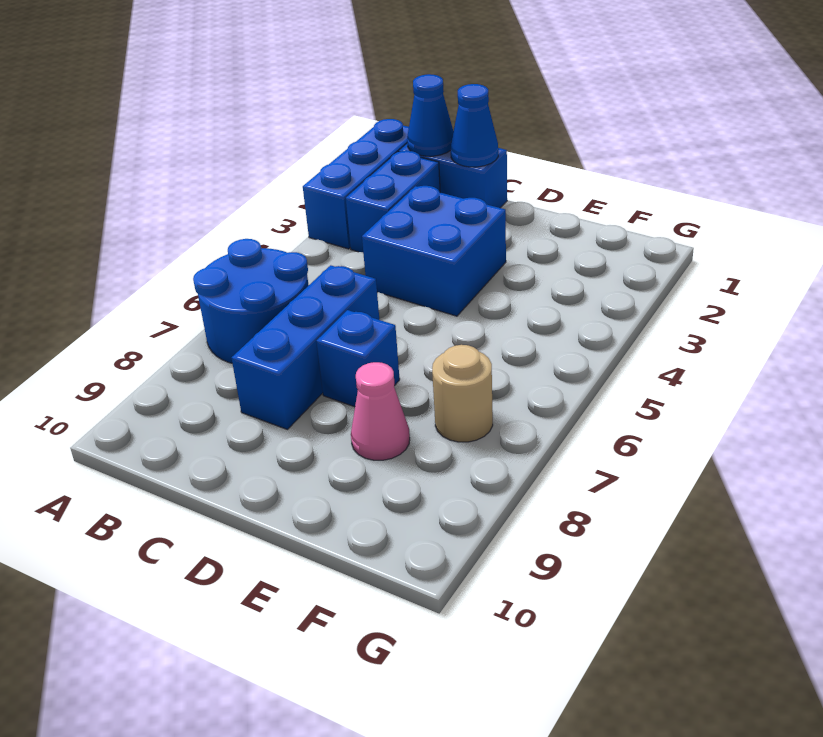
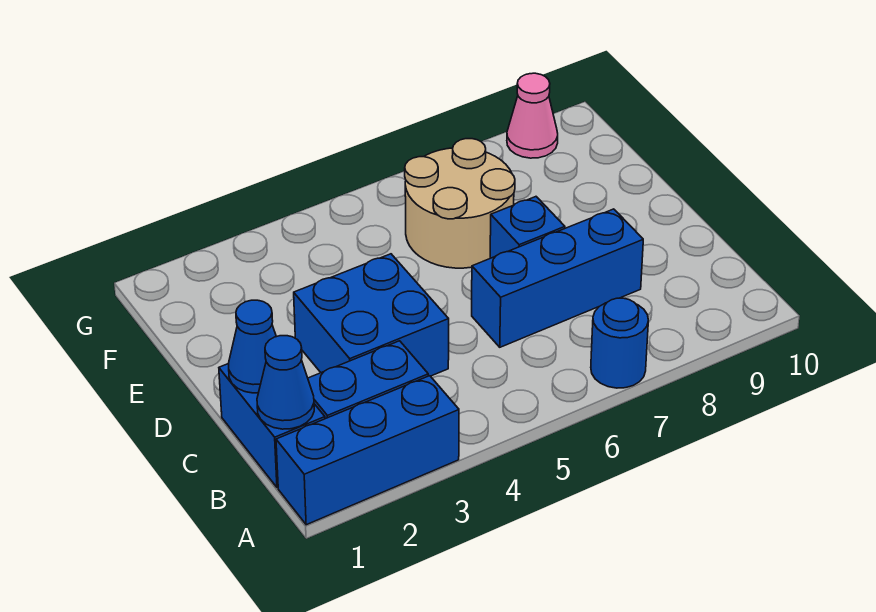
blue 2x2 round brick [193,239,309,363] -> blue 1x1 round brick [591,298,648,388]
pink 1x1 cone [351,362,410,460] -> pink 1x1 cone moved to [507,73,558,158]
tan 1x1 round brick [432,345,493,442] -> tan 2x2 round brick [405,139,515,268]

